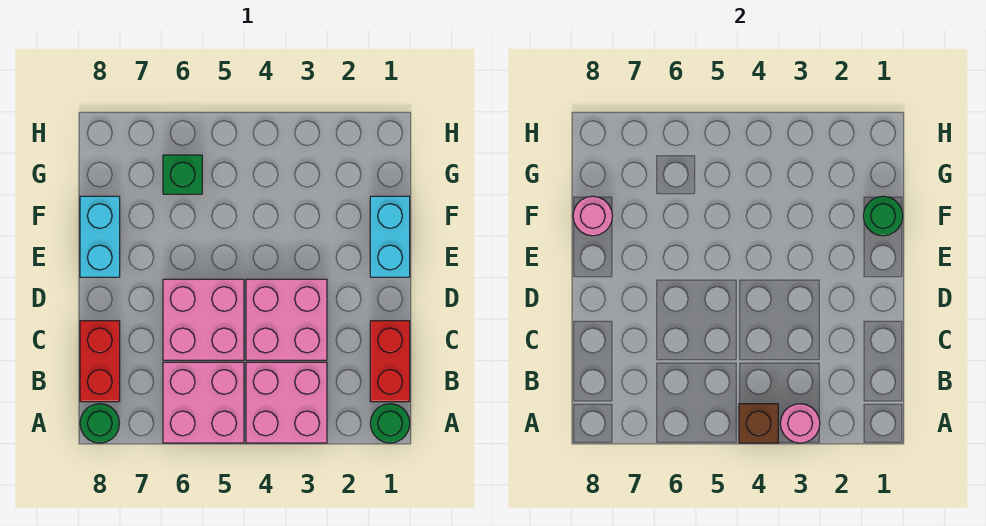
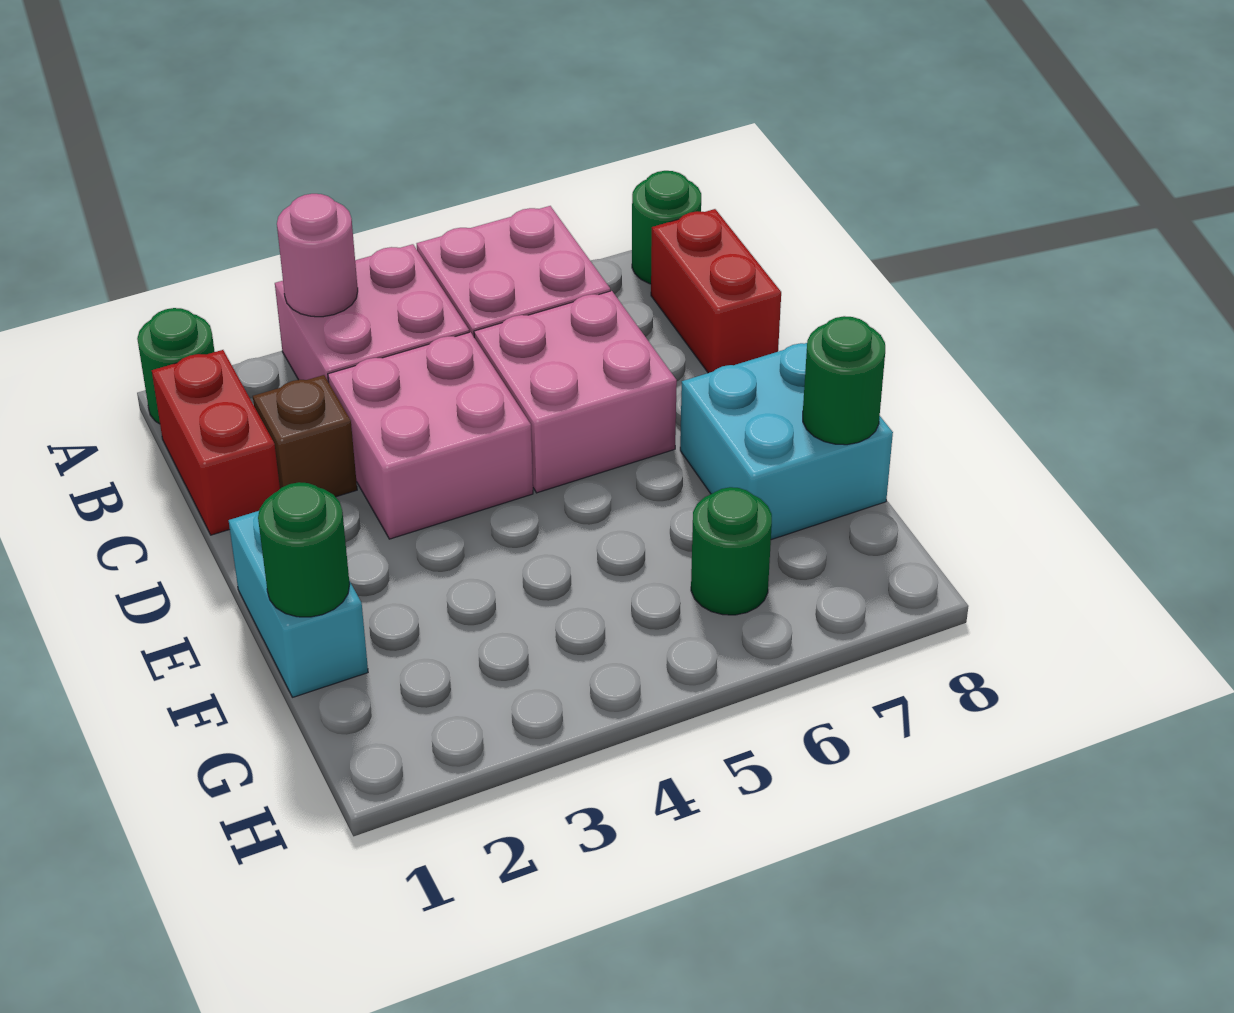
brown 1x1 brick [739,404,778,443] -> brown 1x1 brick moved to [253,375,357,497]
cyan 1x2 brick [80,196,120,277] -> cyan 2x2 brick [680,343,893,540]
pink 1x1 round brick [573,196,612,236] -> green 1x1 round brick [803,316,885,445]
green 1x1 brick [163,155,202,194] -> green 1x1 round brick [691,487,772,615]

